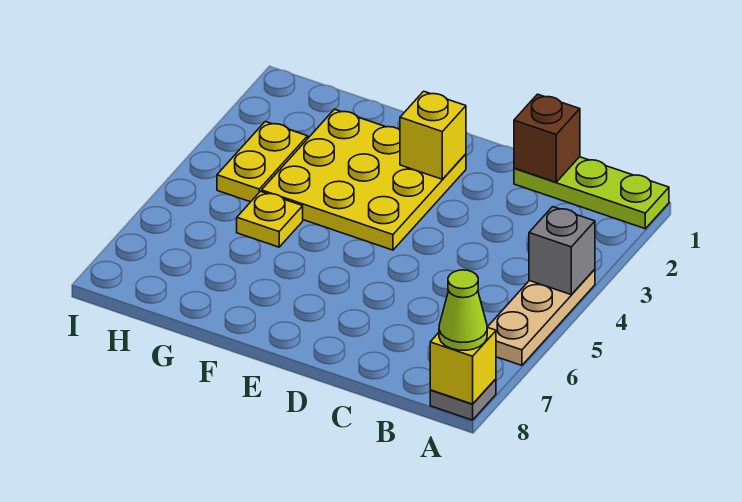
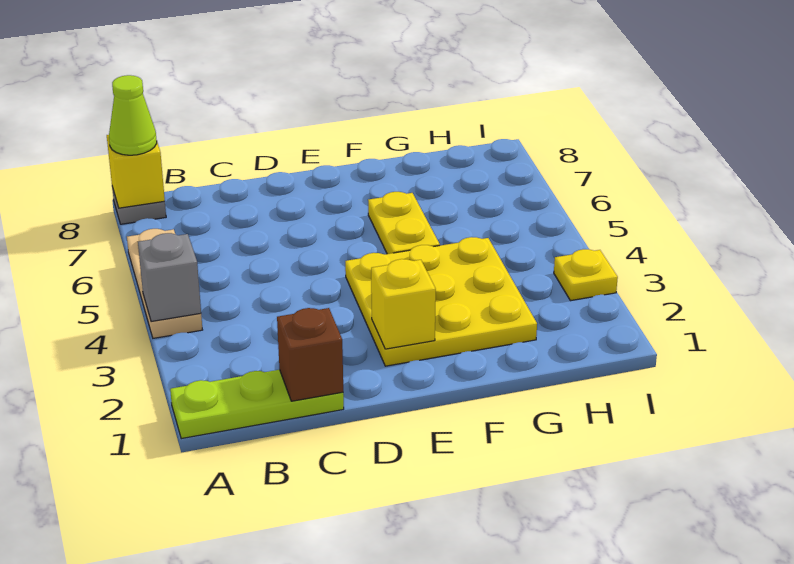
yellow 1x1 plate [237,191,303,247] -> yellow 1x1 plate moved to [554,249,618,301]
yellow 1x2 plate [217,121,308,202] -> yellow 1x2 plate moved to [368,192,440,254]

